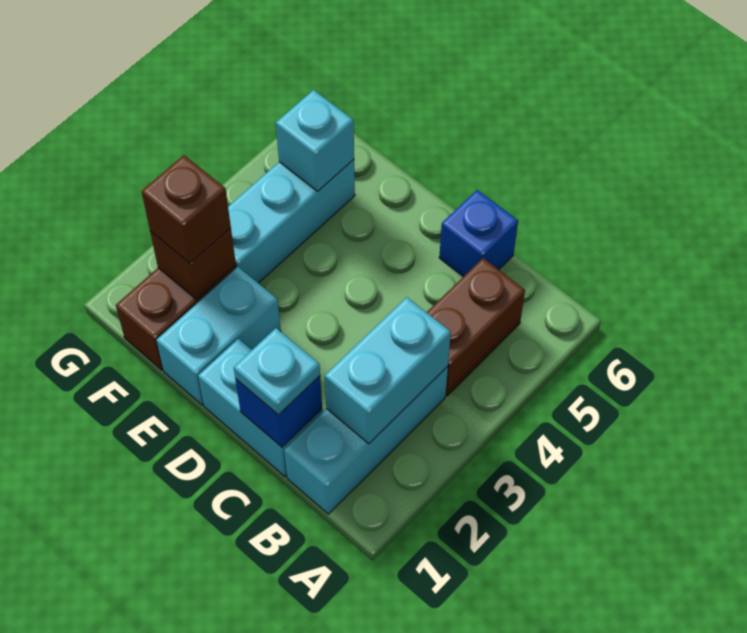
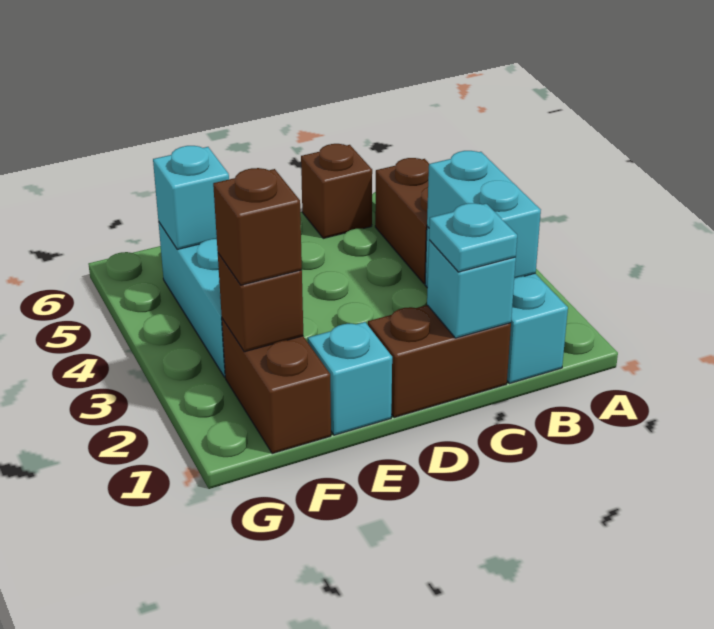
cyan 1x2 brick [198,339,322,477] -> brown 1x2 brick [368,305,511,418]
blue 1x1 brick [235,376,322,447] -> cyan 1x1 brick [427,240,516,338]
blue 1x1 brick [439,190,518,277] -> brown 1x1 brick [301,144,372,238]
cyan 1x2 brick [156,267,281,405] -> cyan 1x1 brick [308,322,392,435]

